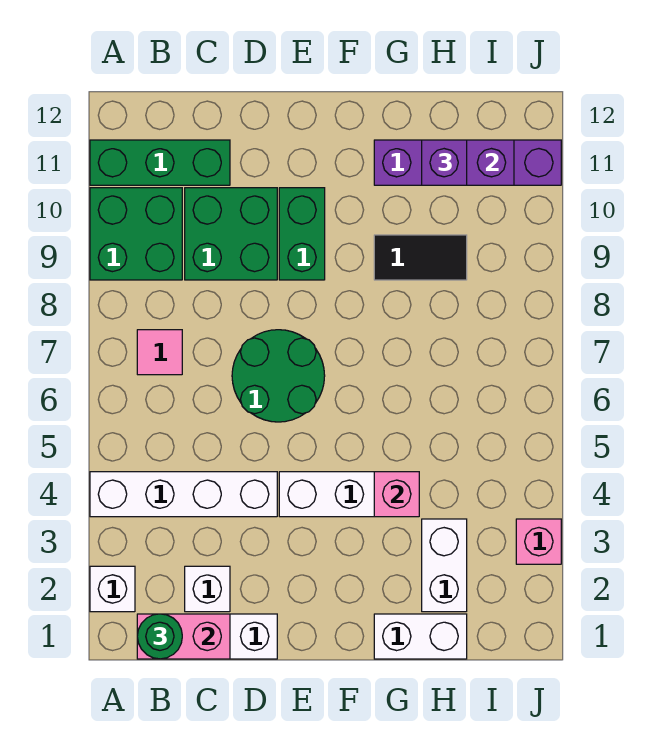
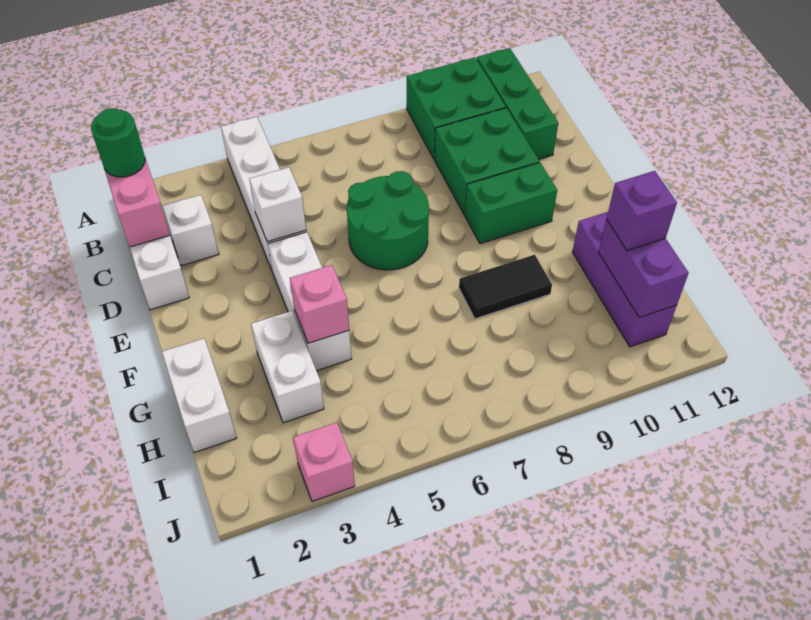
white 1x1 brick [90,566,135,612] -> white 1x1 brick moved to [249,167,306,242]
pink 1x1 tile [137,330,182,375] -> none
black 1x2 tile [374,235,467,280] -> black 1x2 tile turned to [459,255,552,319]
purple 1x4 brick [374,140,561,185] -> purple 1x3 brick [572,212,677,347]
white 1x2 brick [422,519,467,612] -> white 1x2 brick turned to [251,311,324,423]

